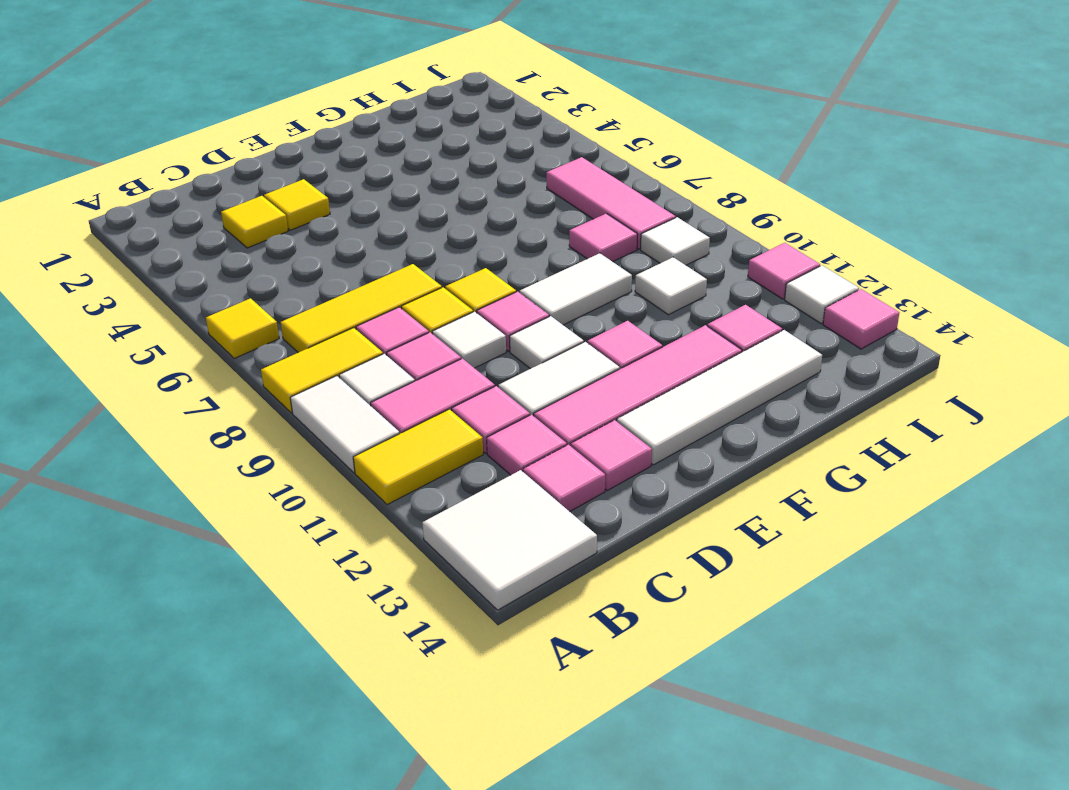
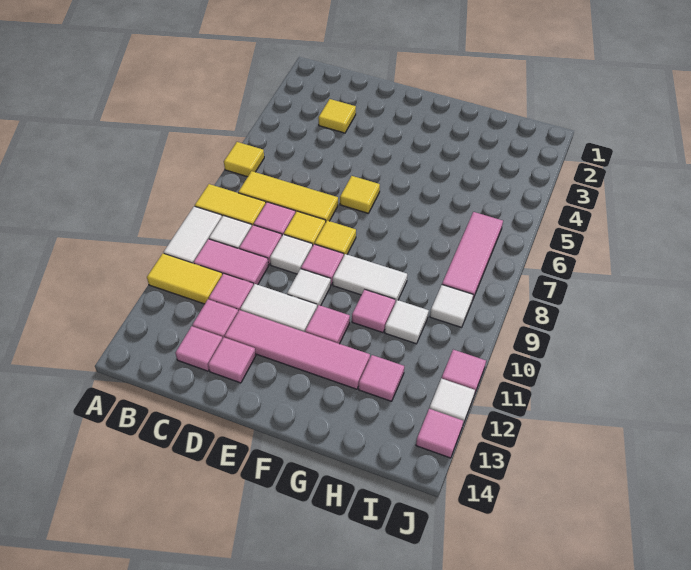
white 2x2 tile [422,470,597,610] -> none
yellow 1x1 tile [264,179,330,230] -> yellow 1x1 tile moved to [340,176,380,213]
white 1x4 tile [617,330,822,465] -> none
pink 1x1 tile [569,214,637,262] -> pink 1x1 tile moved to [352,290,395,333]

